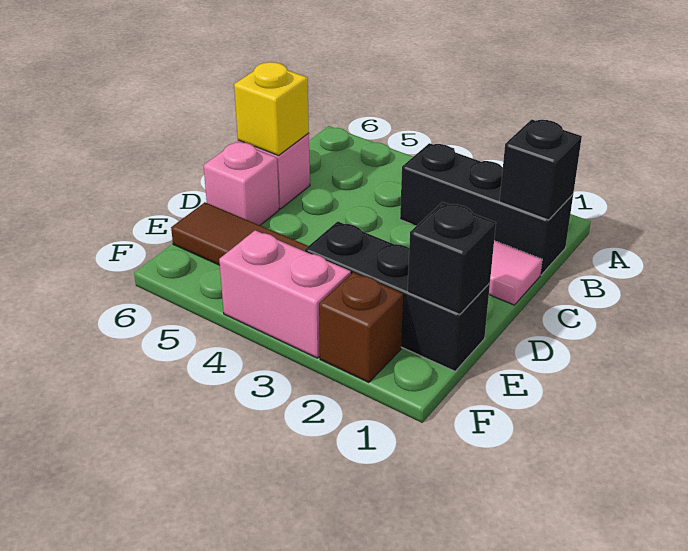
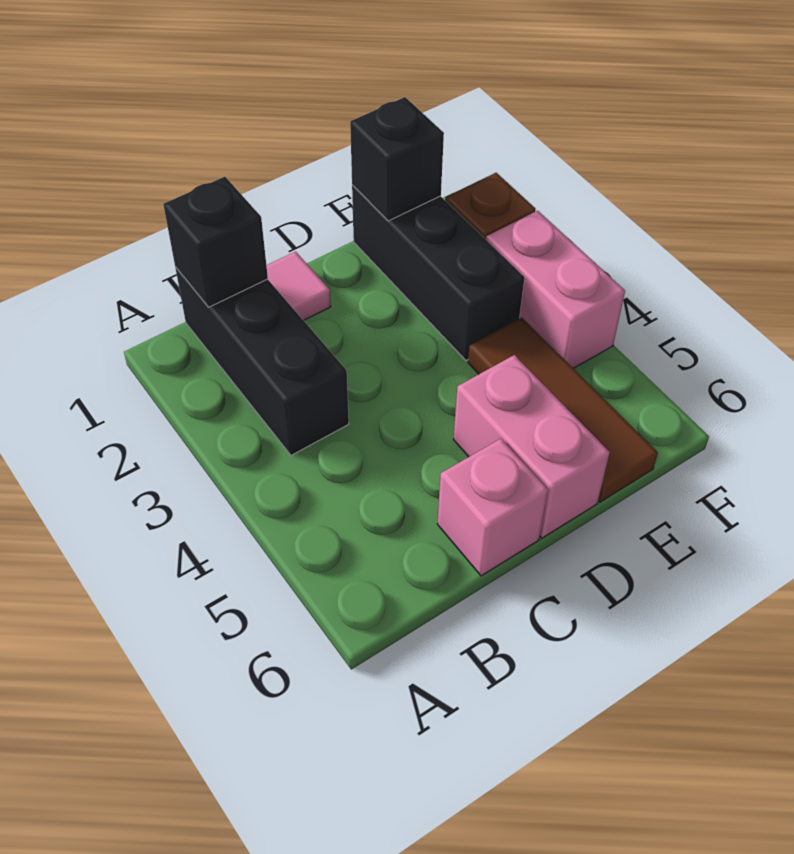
yellow 1x1 brick [234,62,309,155] -> none
pink 1x1 brick [203,142,279,225] -> pink 1x2 brick [453,355,610,538]

